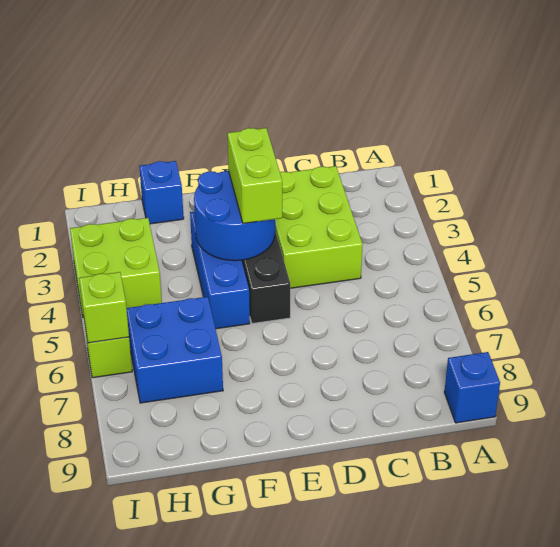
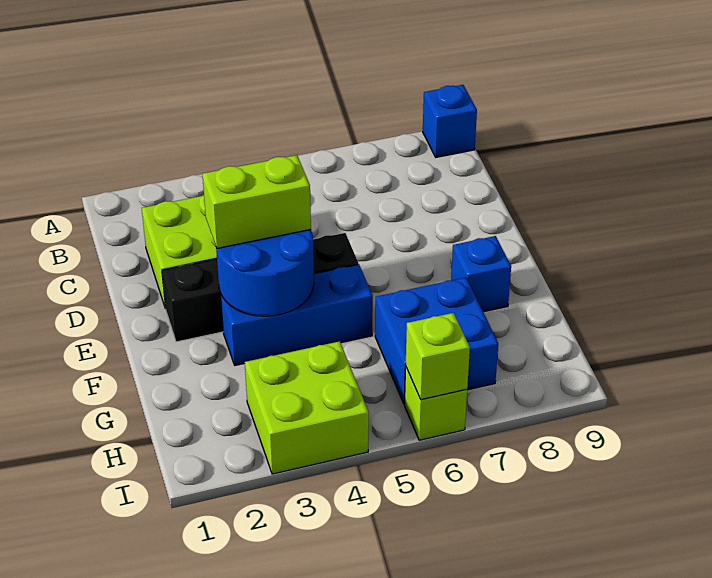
blue 1x1 brick [139,161,184,224] -> blue 1x1 brick moved to [451,236,511,312]

